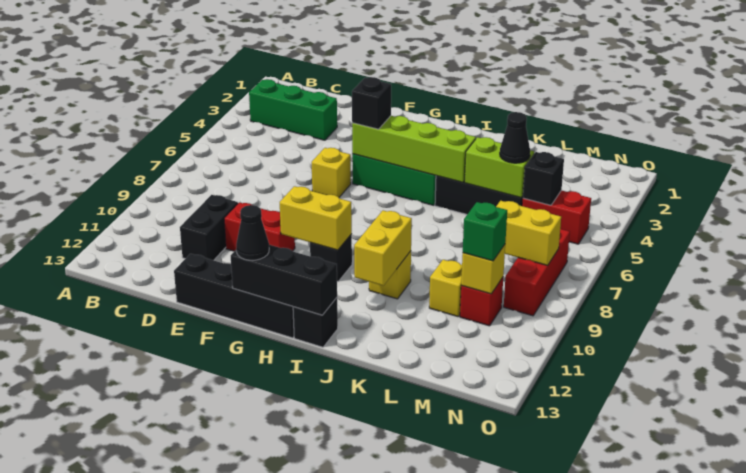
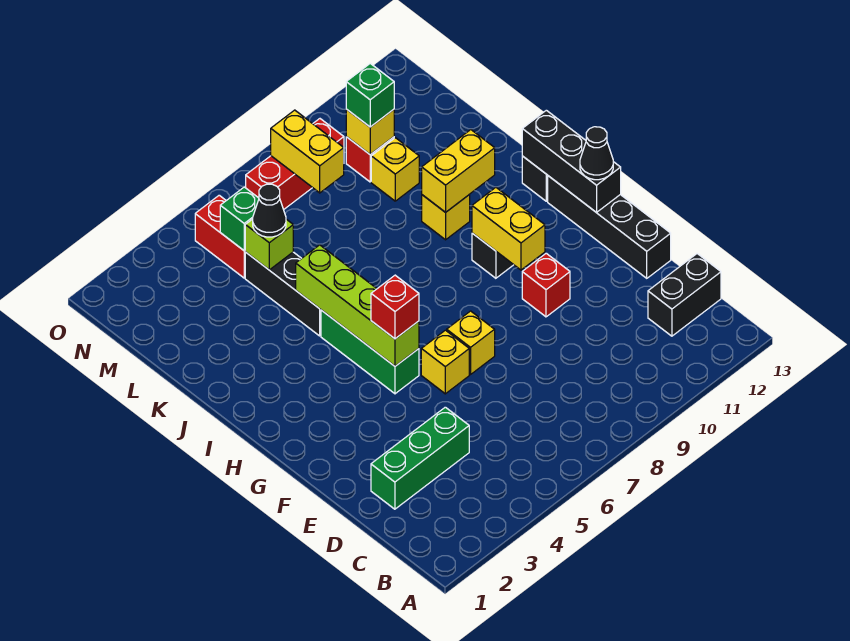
green 1x3 brick [249,79,337,140] -> green 1x3 brick turned to [371,407,469,509]
black 1x2 brick [180,195,238,260] -> black 1x2 brick moved to [648,254,721,336]
red 1x2 brick [224,202,295,251] -> red 1x1 brick [522,253,570,317]
none -> yellow 1x1 brick [447,311,495,374]
black 1x1 brick [352,77,391,129] -> red 1x1 brick [371,275,419,339]
lime 1x2 brick [465,137,534,198] -> lime 1x1 brick [245,219,293,270]
black 1x1 brick [523,152,564,205] -> green 1x1 brick [220,187,259,251]

